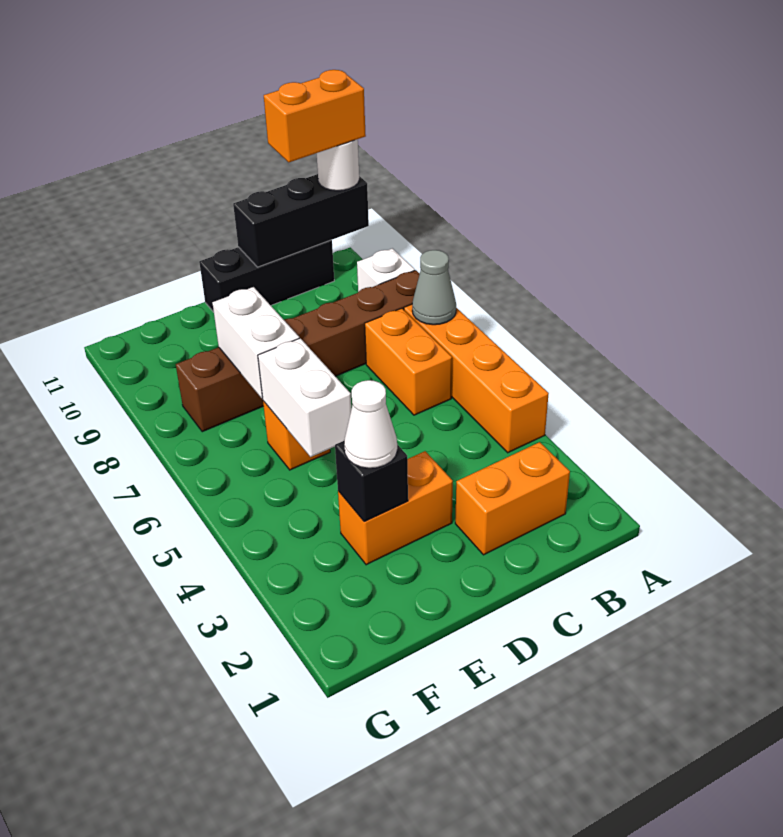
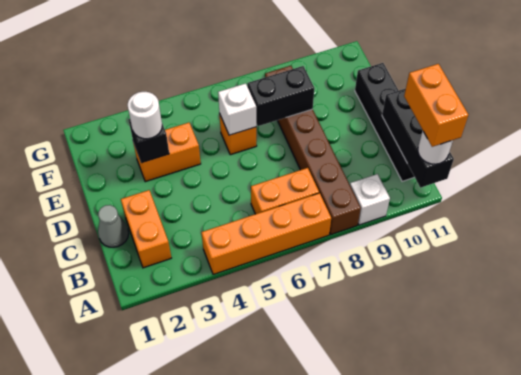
grey 1x1 cone [412,250,456,325] -> grey 1x1 cone moved to [98,205,129,247]
black 1x3 brick [199,240,334,312] -> black 1x4 brick [355,63,414,181]
orange 1x2 brick [338,451,453,565] -> orange 1x2 brick turned to [133,123,201,182]
white 1x1 cone [344,380,397,468] -> white 1x1 round brick [128,92,162,139]
white 1x2 brick [258,338,351,457] -> white 1x1 brick [218,83,256,135]
white 1x2 brick [213,287,299,398] -> black 1x2 brick [247,66,314,126]

